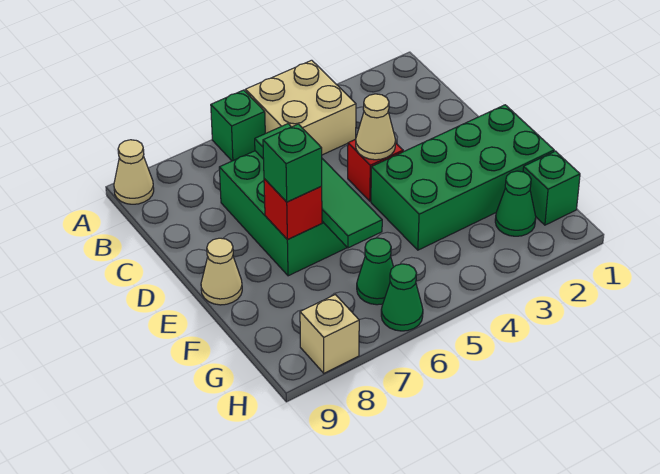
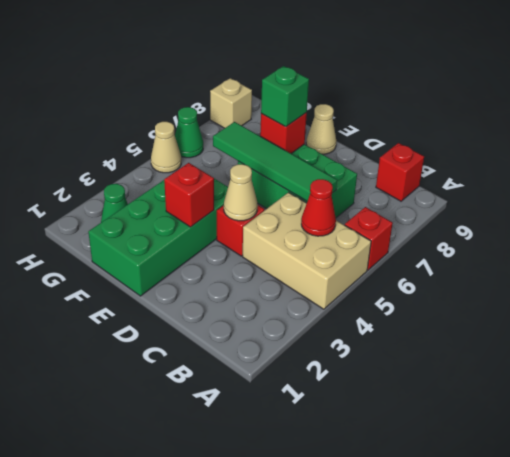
tan 2x2 brick [245,60,356,155] -> tan 2x3 brick [243,192,371,309]
green 1x1 brick [211,90,265,161] -> red 1x1 brick [345,207,393,270]
tan 1x1 cone [114,140,154,204] -> tan 1x1 cone moved to [151,122,181,173]
none -> red 1x1 cone [301,179,336,236]
none -> red 1x1 brick [376,143,424,201]
none -> red 1x1 brick [164,163,214,227]
green 1x1 brick [523,151,580,225] -> none
green 1x1 cone [357,238,393,305] -> none

